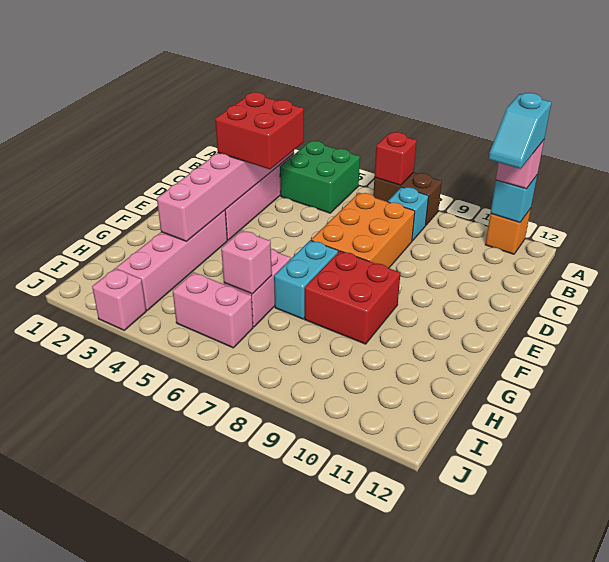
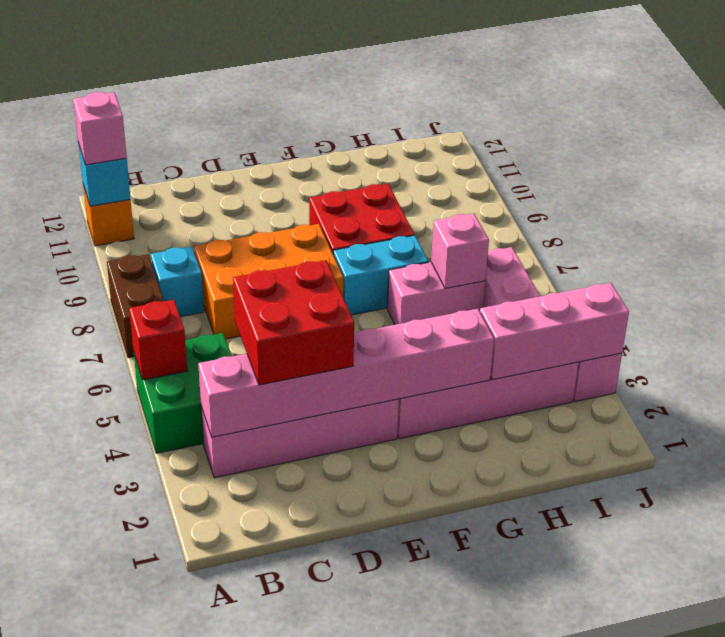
red 1x1 brick [374,132,417,185] -> red 1x1 brick moved to [129,300,187,380]
cyan 1x2 slope [489,93,552,169] -> none
none -> pink 1x3 brick [480,283,629,380]

